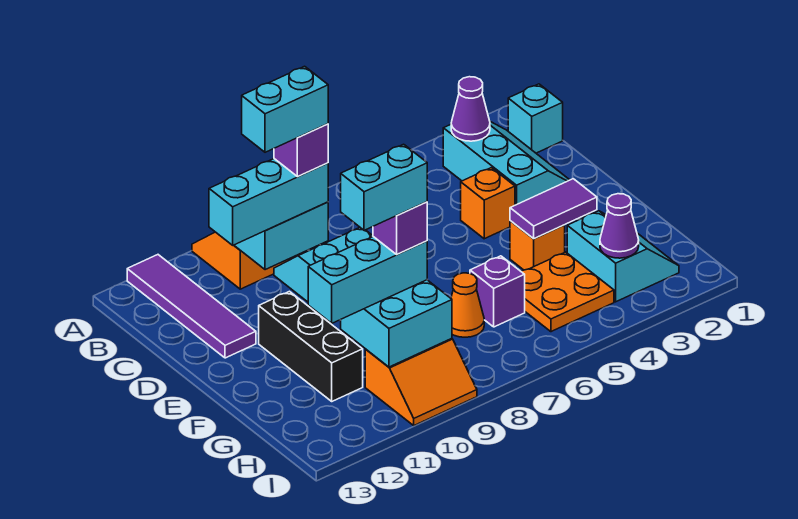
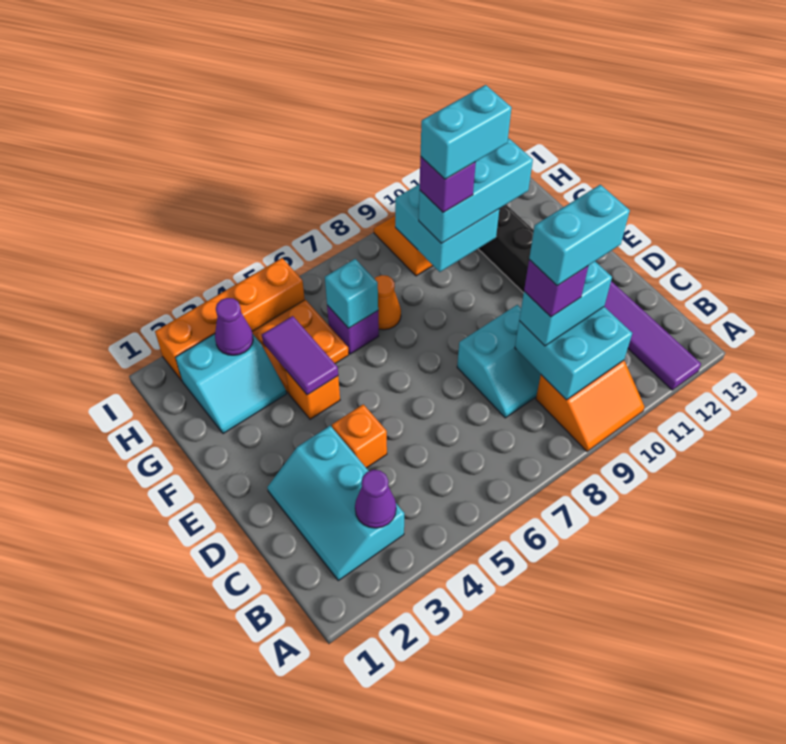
cyan 1x1 brick [508,84,563,153] -> cyan 1x1 brick moved to [325,259,378,328]
cyan 1x3 brick [209,159,328,245] -> cyan 1x2 brick [519,262,612,346]
purple 1x2 tile [510,179,597,239] -> purple 1x2 tile turned to [262,316,338,395]
cyan 2x2 slope [567,211,679,302] -> cyan 2x2 slope turned to [175,334,286,434]
none -> orange 1x4 brick [155,258,305,381]

